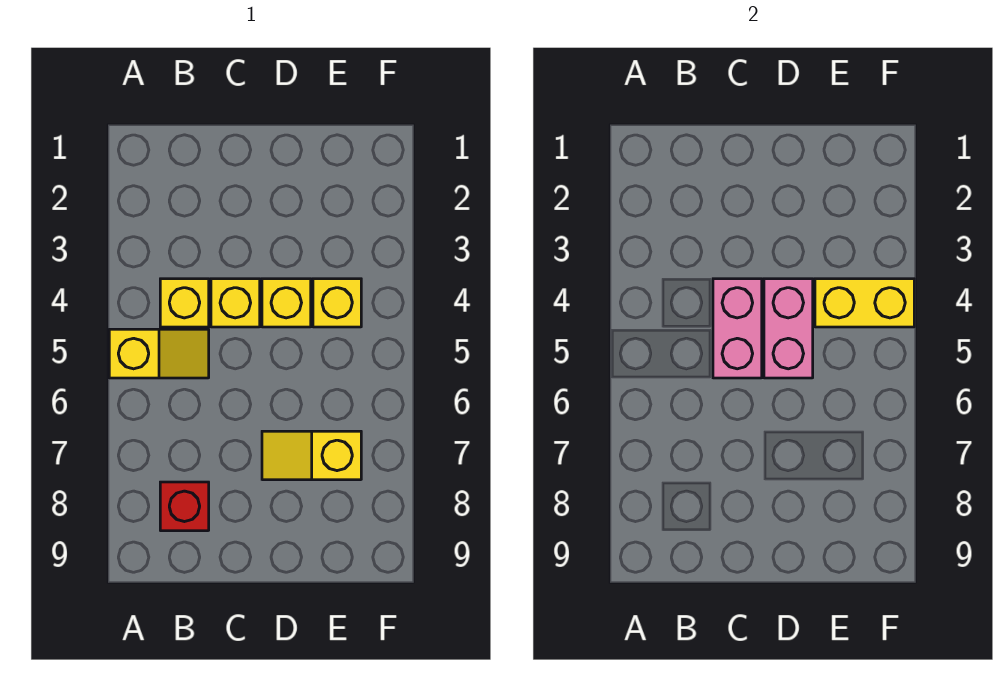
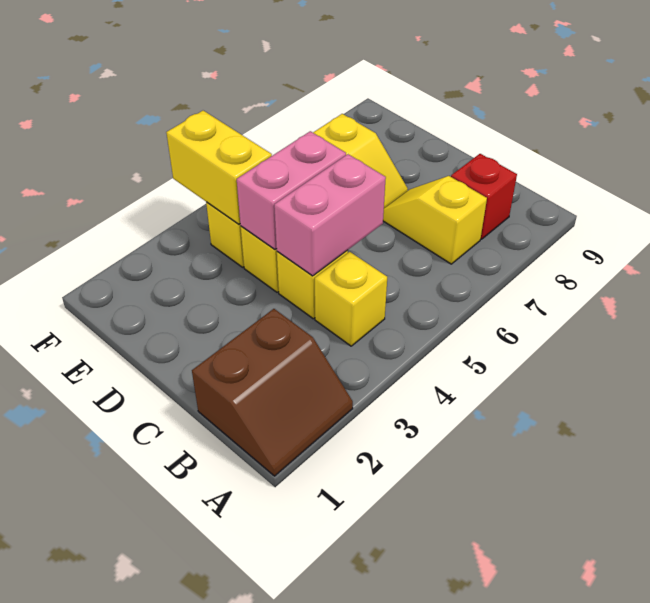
none -> brown 2x2 slope [192,309,353,476]
yellow 1x2 slope [109,329,209,378] -> yellow 1x2 slope moved to [383,176,487,264]

